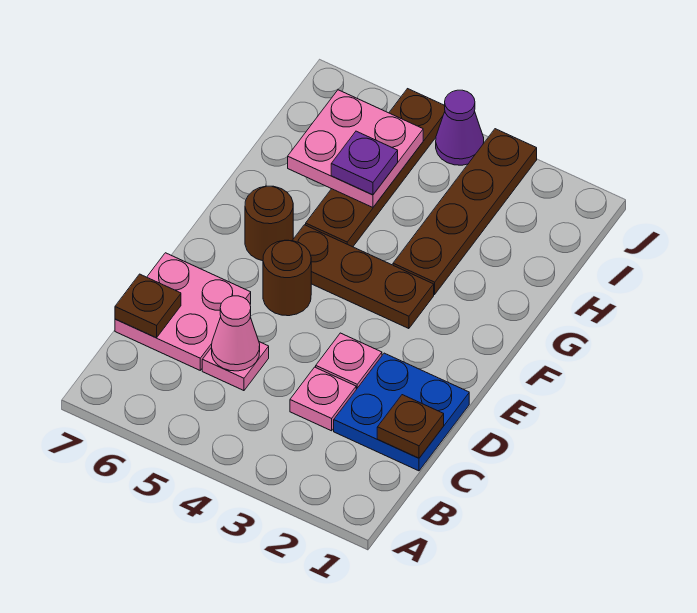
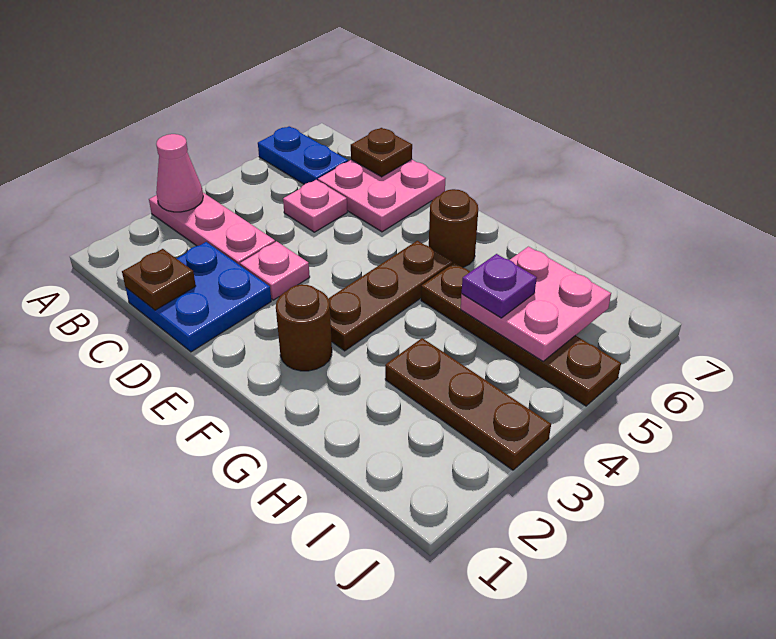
none -> blue 1x2 plate [258,126,348,184]
pink 1x1 plate [290,367,356,431] -> pink 1x3 plate [149,193,275,265]
pink 1x1 cone [212,296,260,371] -> pink 1x1 cone moved to [156,134,203,212]
brown 1x1 round brick [263,240,311,316] -> brown 1x1 round brick moved to [276,284,332,371]
brown 1x4 plate [393,129,537,294] -> brown 1x3 plate [385,338,551,470]
purple 1x1 cone [436,90,484,165] -> none

